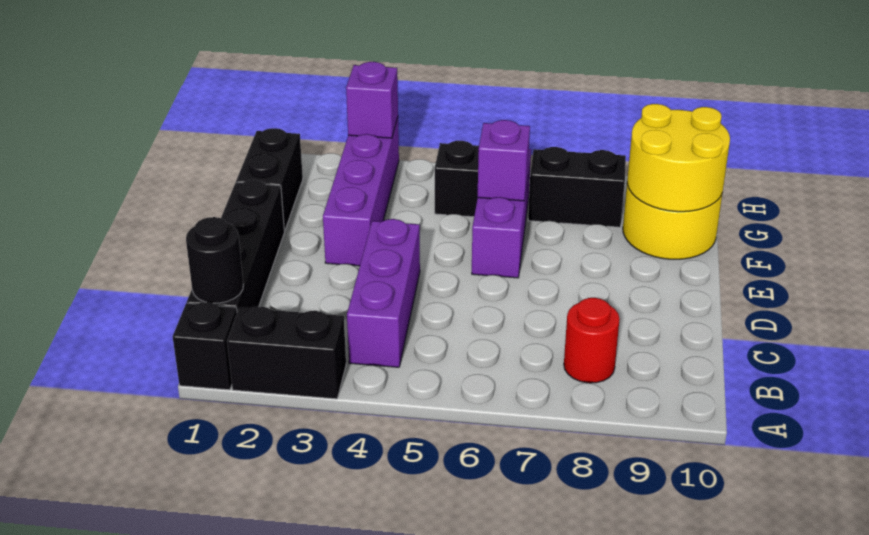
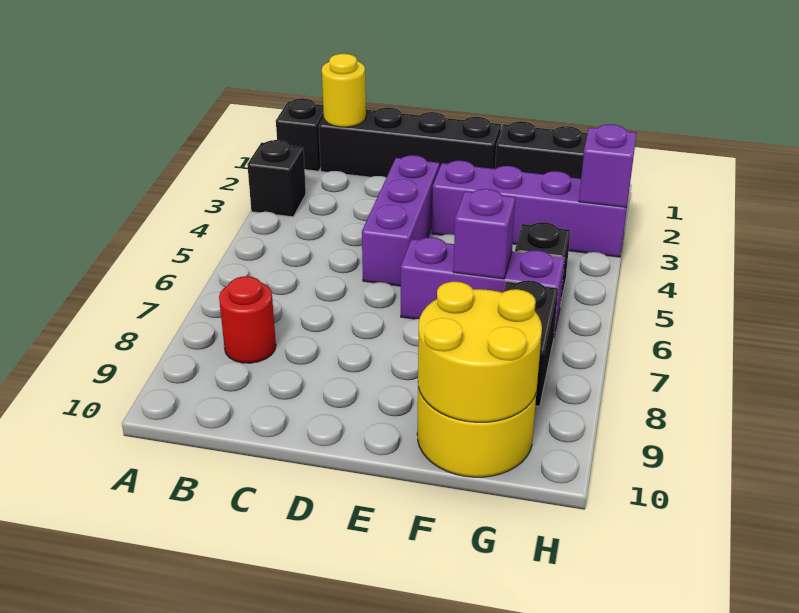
black 1x2 brick [227,307,346,399] -> black 1x1 brick [247,140,306,217]
black 1x1 round brick [186,217,243,303] -> yellow 1x1 round brick [322,54,366,127]
purple 1x3 brick [347,219,420,367] -> purple 1x3 brick turned to [362,155,440,286]

